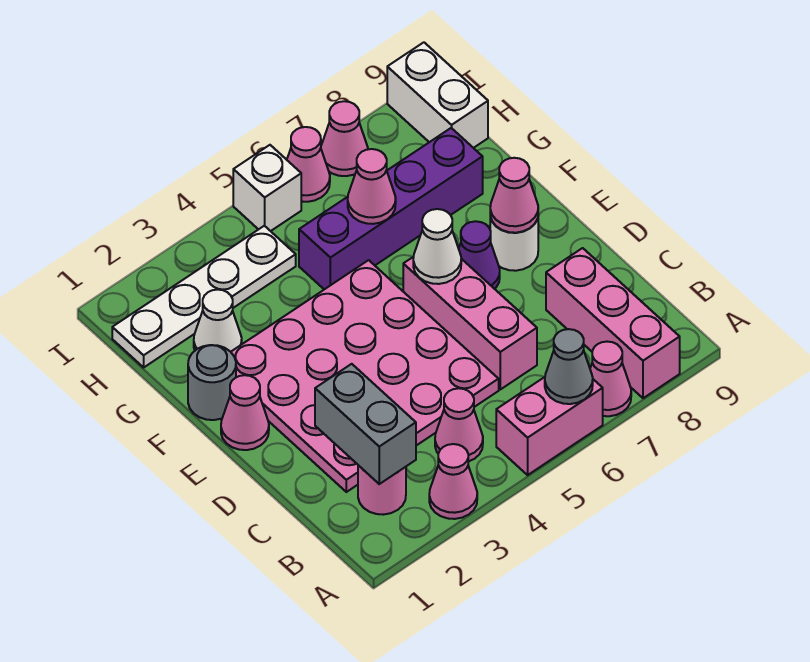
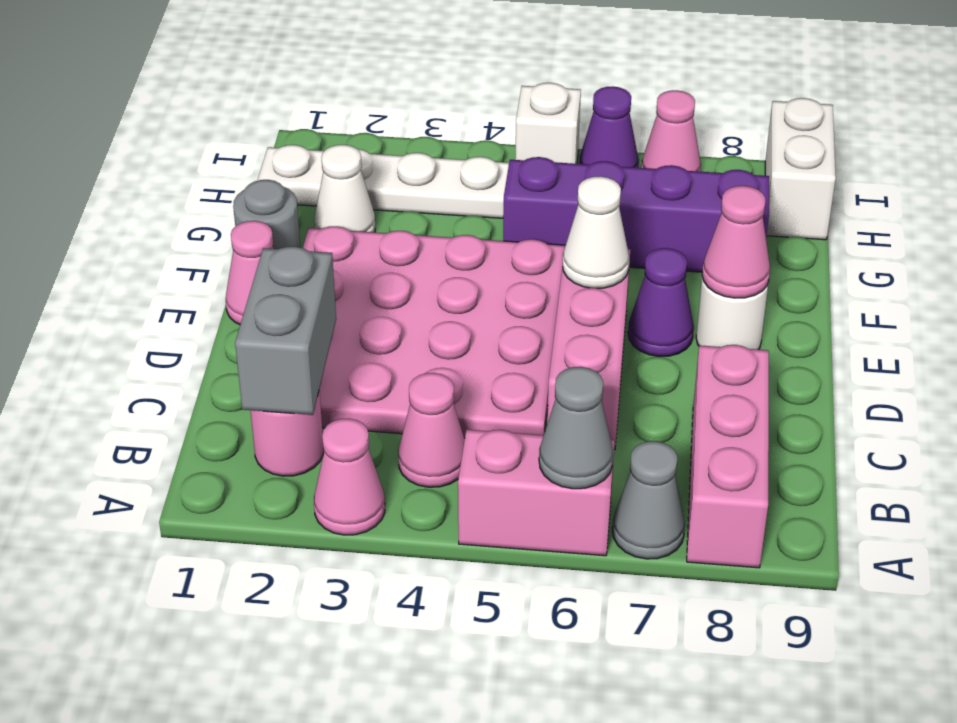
pink 1x1 cone [590,342,631,416] -> grey 1x1 cone [612,441,685,559]
pink 1x1 cone [348,149,396,224] -> none
pink 1x1 cone [287,127,330,202] -> purple 1x1 cone [579,86,639,168]

